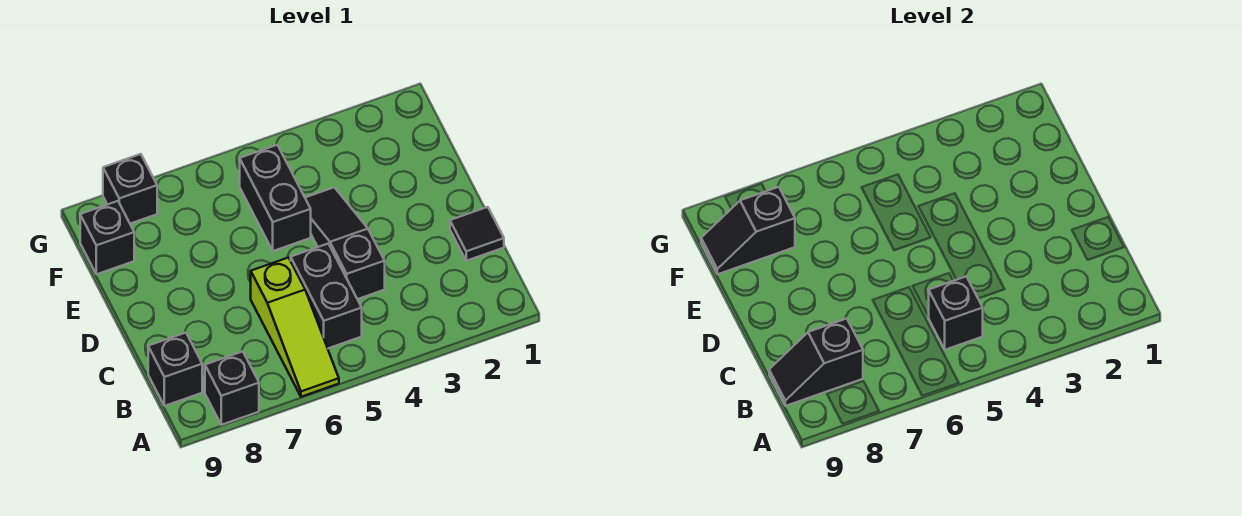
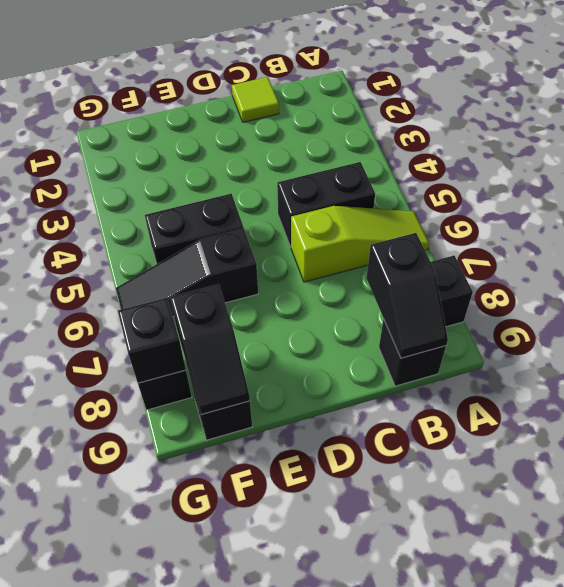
black 1x1 brick [928,277,983,350] -> black 1x1 brick moved to [118,298,186,383]
black 1x1 tile [450,207,504,261] -> lime 1x1 tile [232,77,279,122]
black 1x3 slope [305,187,385,299] -> black 1x3 slope moved to [116,229,258,317]

